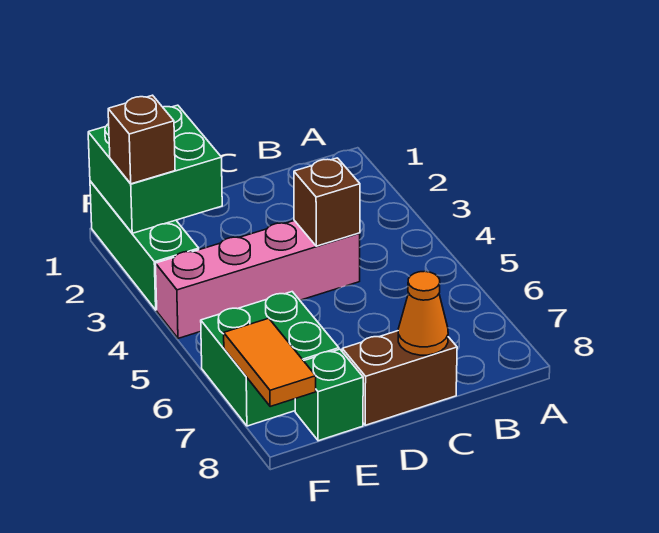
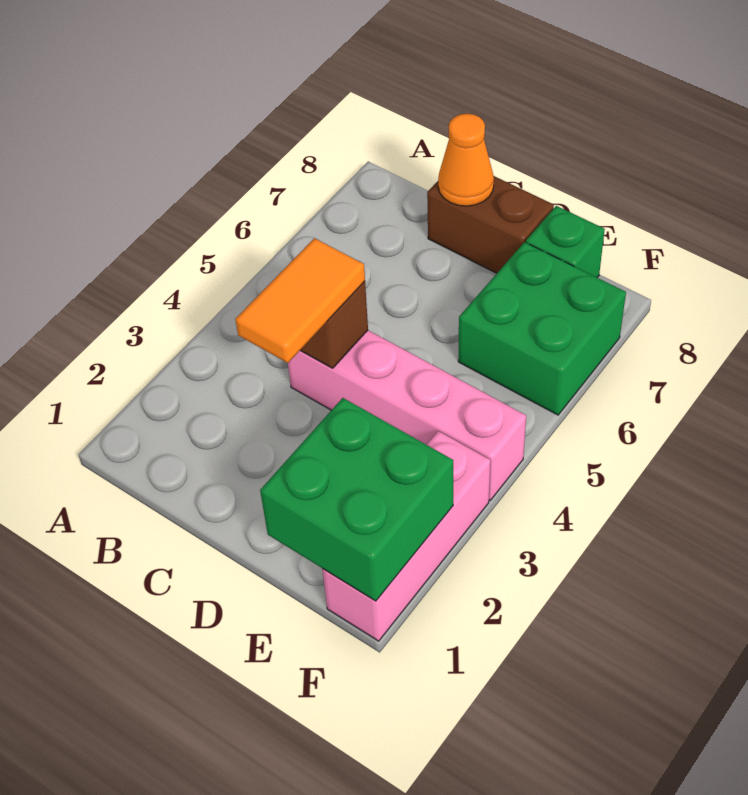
green 1x3 brick [90,181,199,310] -> pink 1x3 brick [322,431,490,641]
brown 1x1 brick [108,95,175,184] -> none
orange 1x2 tile [224,318,316,407] -> orange 1x2 tile moved to [235,238,365,363]

